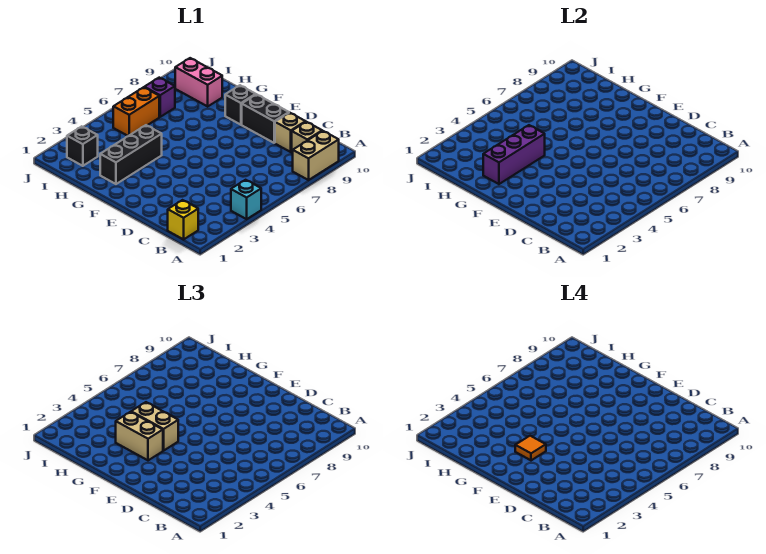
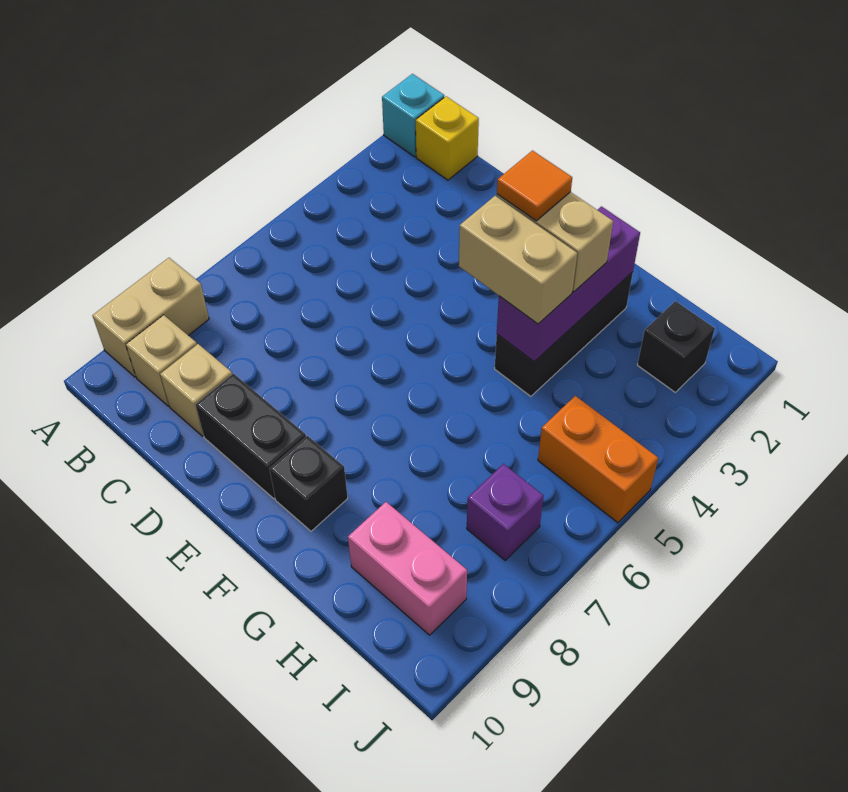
cyan 1x1 brick [231,180,261,219] -> cyan 1x1 brick moved to [382,74,444,157]
orange 1x2 brick [113,87,159,136] -> orange 1x2 brick turned to [538,396,658,523]

